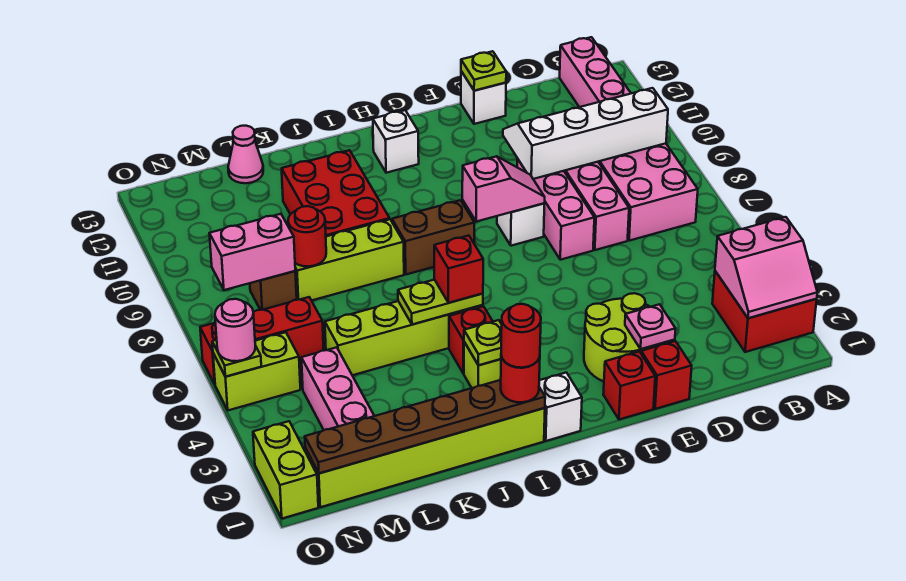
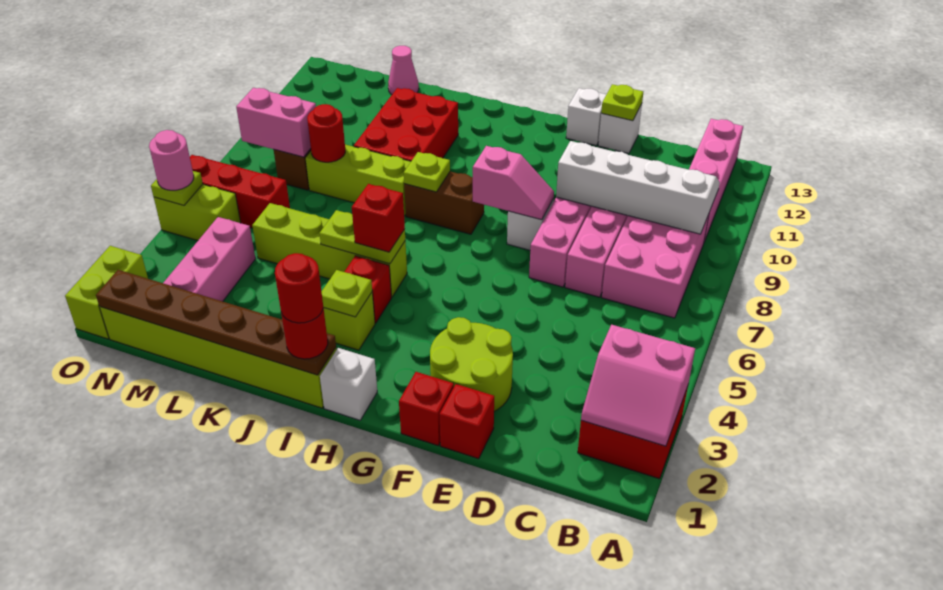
pink 1x1 plate [625,304,676,349] -> none
white 1x1 brick [373,110,419,173] -> white 1x1 brick moved to [566,88,606,146]
none -> lime 1x1 plate [404,152,450,192]

